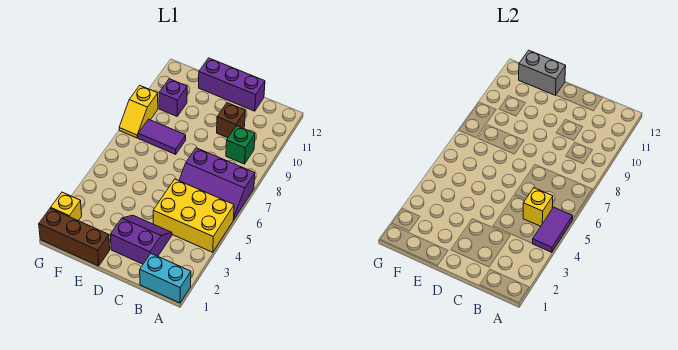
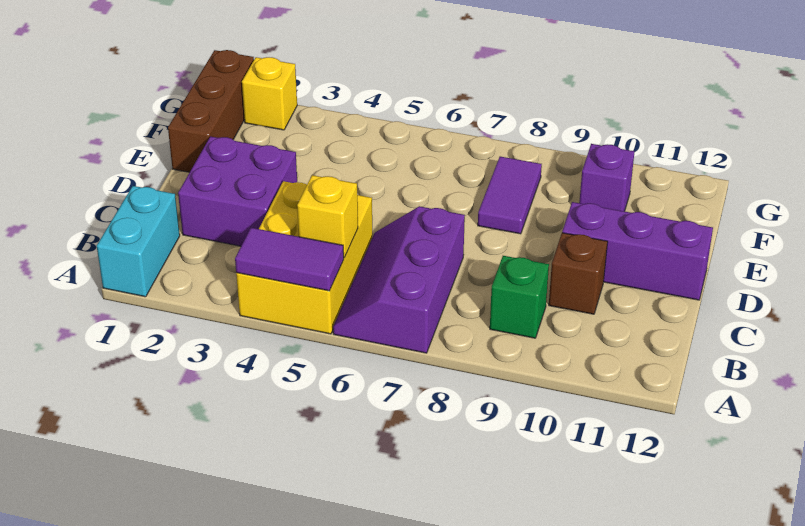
purple 2x2 slope [110,215,172,264] -> purple 2x2 brick [178,137,297,246]
purple 1x3 brick [199,58,265,111] -> purple 1x3 brick turned to [562,202,713,300]
grey 1x2 brick [519,50,566,95] -> none
yellow 1x2 slope [119,86,158,138] -> none

